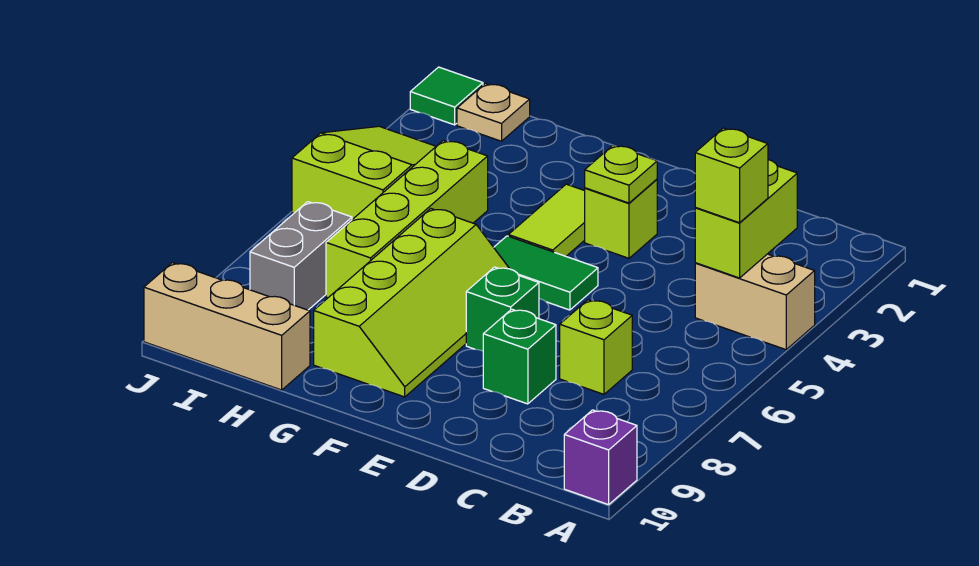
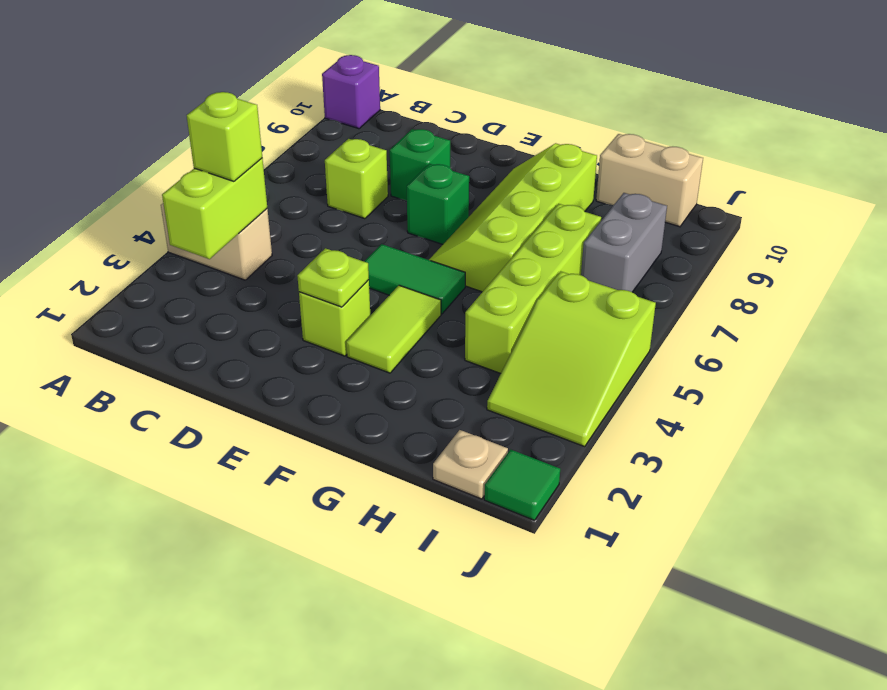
tan 1x3 brick [144,263,310,390] -> tan 1x2 brick [596,134,703,227]

